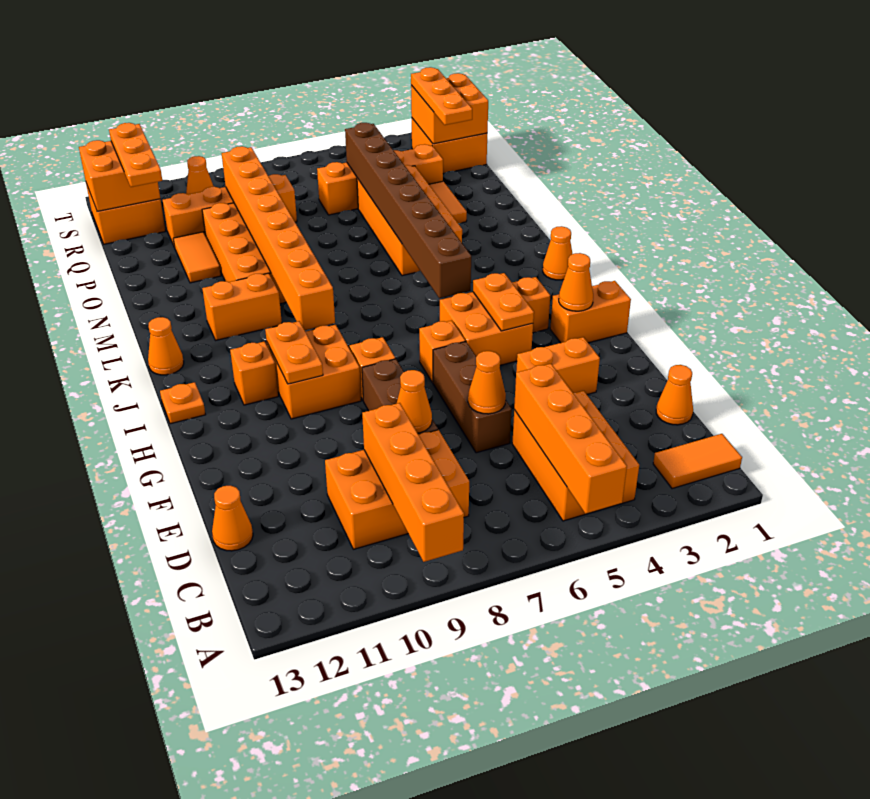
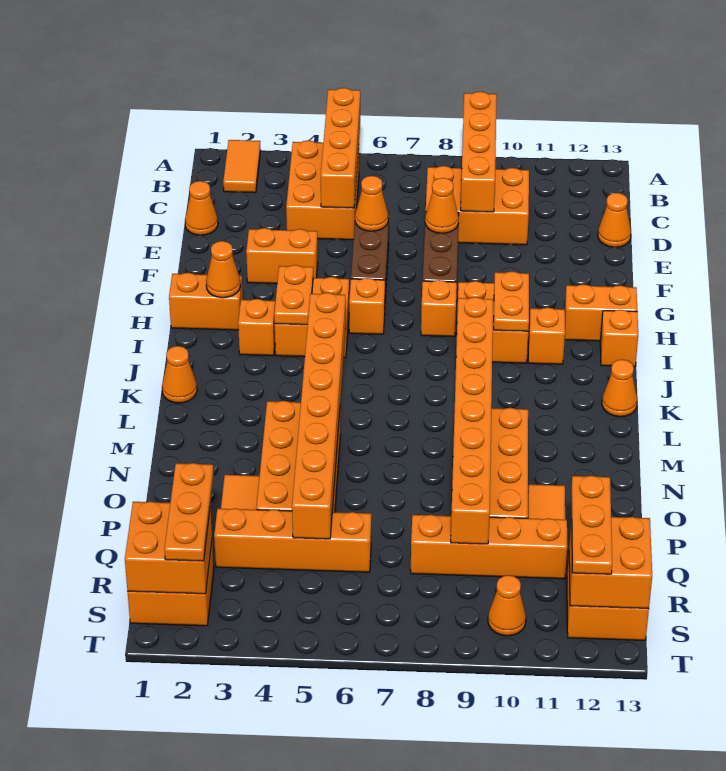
orange 1x2 tile [653,434,742,489] -> orange 1x2 tile turned to [223,140,261,193]
orange 1x1 plate [160,382,205,424] -> orange 1x1 brick [600,310,638,367]
brown 1x8 brick [345,123,471,298] -> orange 1x8 brick [292,293,346,539]
orange 1x2 brick [202,273,282,340] -> orange 1x2 brick moved to [565,284,637,341]

